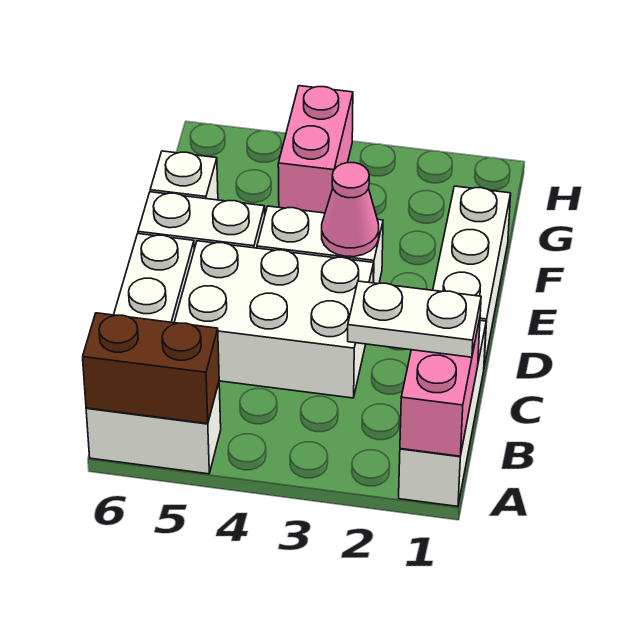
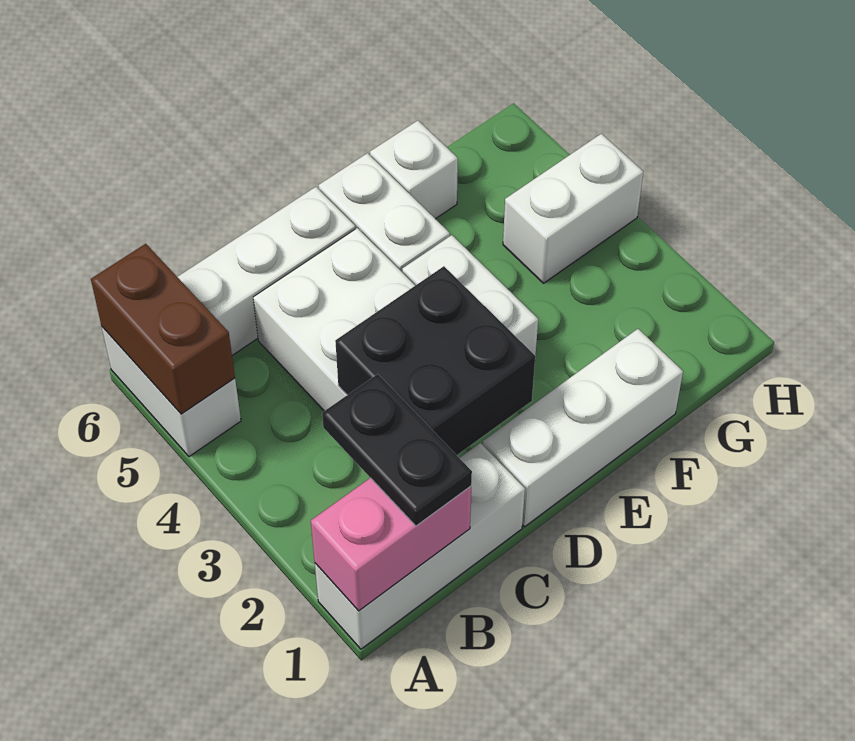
white 1x2 plate [348,281,481,357] -> black 1x2 plate [322,374,472,526]
none -> black 2x2 brick [335,266,535,455]
pink 1x1 cone [322,163,379,257] -> none
pink 1x2 brick [278,86,353,213] -> white 1x2 brick [503,134,643,283]

